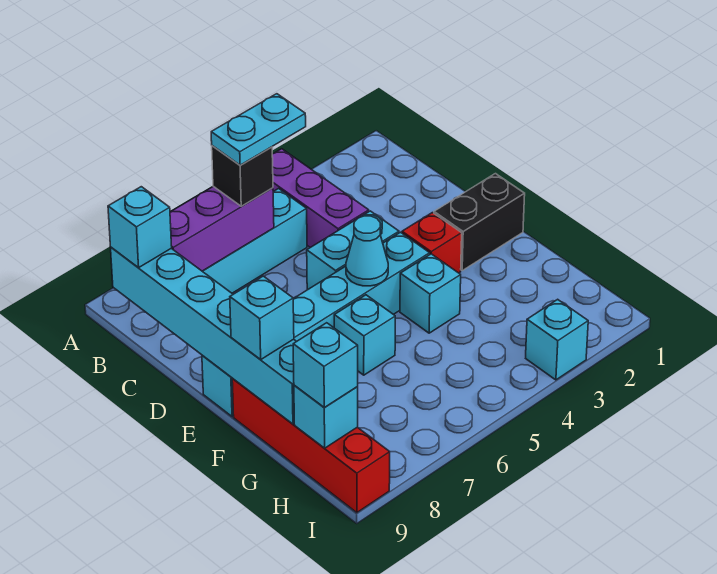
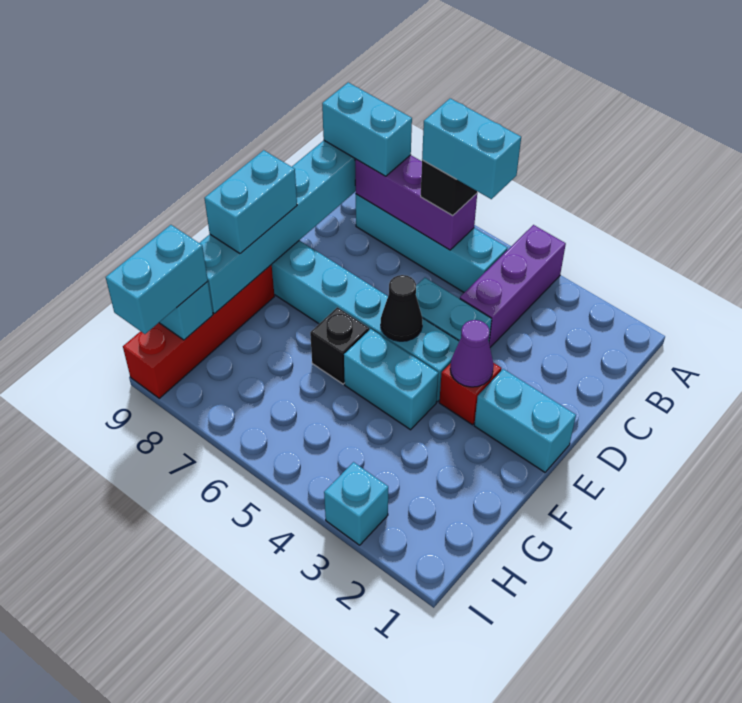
cyan 1x2 plate [211,94,306,165] -> cyan 1x2 brick [422,98,521,199]
cyan 1x1 brick [108,187,172,268] -> cyan 1x2 brick [322,82,412,176]
black 1x2 brick [434,174,525,270] -> cyan 1x2 brick [474,369,576,472]
none -> purple 1x1 cone [450,320,494,387]
cyan 1x1 cone [346,216,388,286] -> black 1x1 cone [381,275,423,341]
cyan 1x1 brick [400,254,461,333] -> cyan 1x2 brick [344,329,438,430]
cyan 1x1 brick [334,295,395,375] -> black 1x1 brick [310,307,369,384]
cyan 1x1 brick [230,276,294,360] -> cyan 1x2 brick [204,150,297,253]
cyan 1x1 brick [293,323,358,407] -> cyan 1x2 brick [106,225,208,334]

